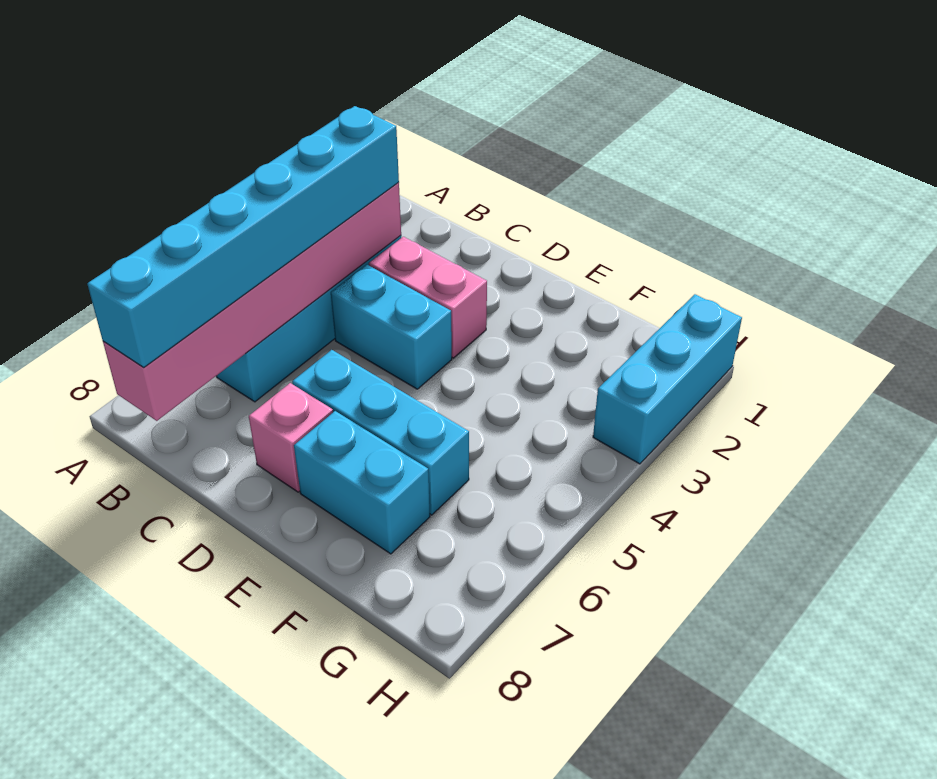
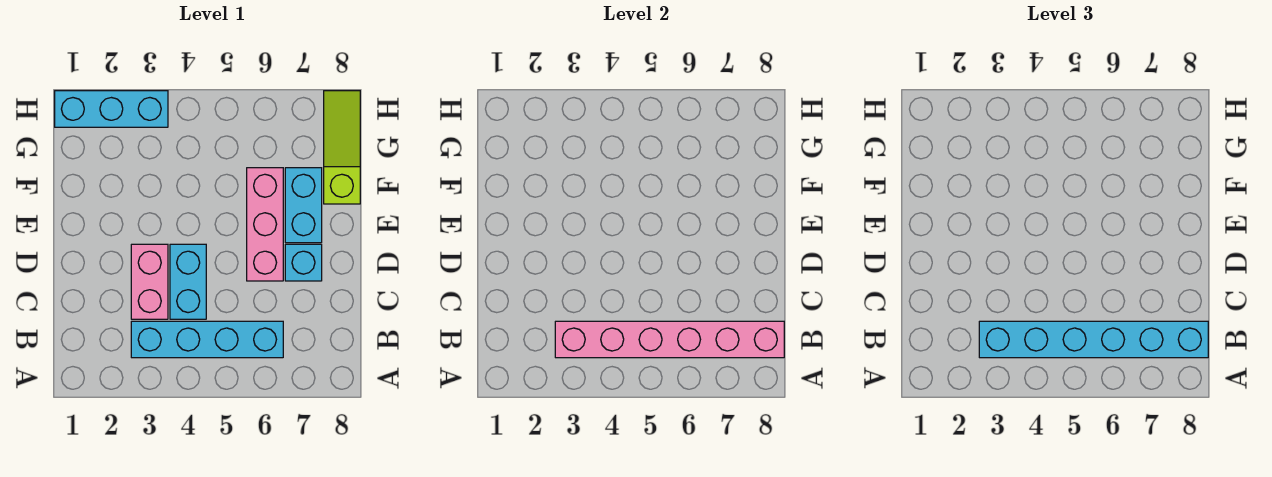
cyan 1x3 brick [292,350,469,515] -> pink 1x3 brick [247,168,283,281]
pink 1x1 brick [249,383,333,492] -> cyan 1x1 brick [285,244,322,281]
none -> lime 1x3 slope [324,91,360,204]

